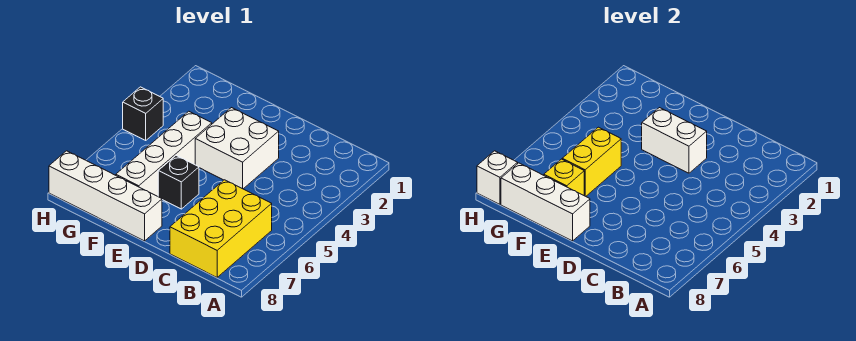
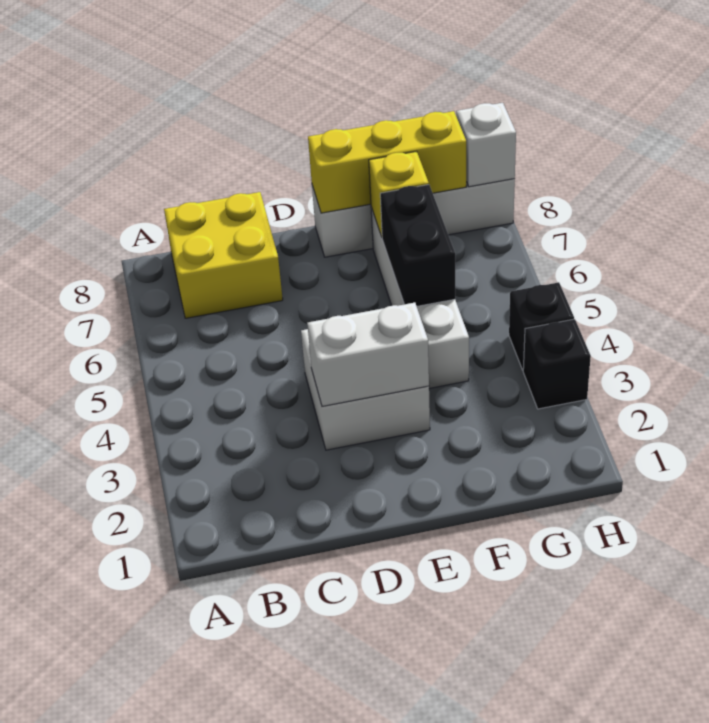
yellow 2x3 brick [170,180,272,277] -> yellow 2x2 brick [164,192,283,318]
black 1x1 brick [158,156,199,209] -> black 1x1 brick moved to [523,319,591,409]
white 1x3 brick [501,163,590,241] -> yellow 1x3 brick [308,111,466,213]
yellow 1x2 brick [562,127,621,196] -> black 1x2 brick [380,185,455,306]

